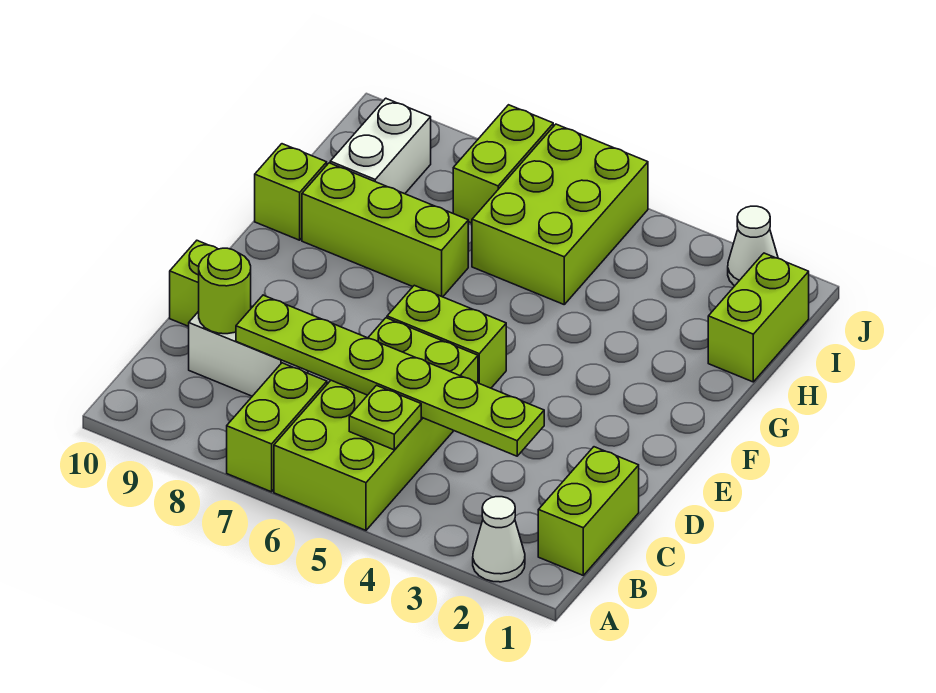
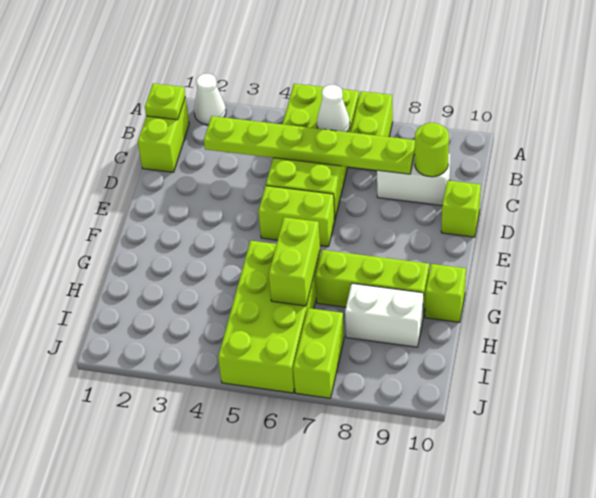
lime 1x1 plate [349,385,421,450] -> lime 1x1 plate moved to [145,84,185,120]
lime 1x2 brick [708,253,809,382] -> lime 1x2 brick moved to [269,217,320,306]
lime 2x3 brick [472,124,648,304] -> lime 2x4 brick [218,241,320,393]
white 1x2 brick [330,98,431,194] -> white 1x2 brick turned to [345,283,424,347]
white 1x1 cone [728,206,778,286] -> white 1x1 cone moved to [317,85,350,132]

